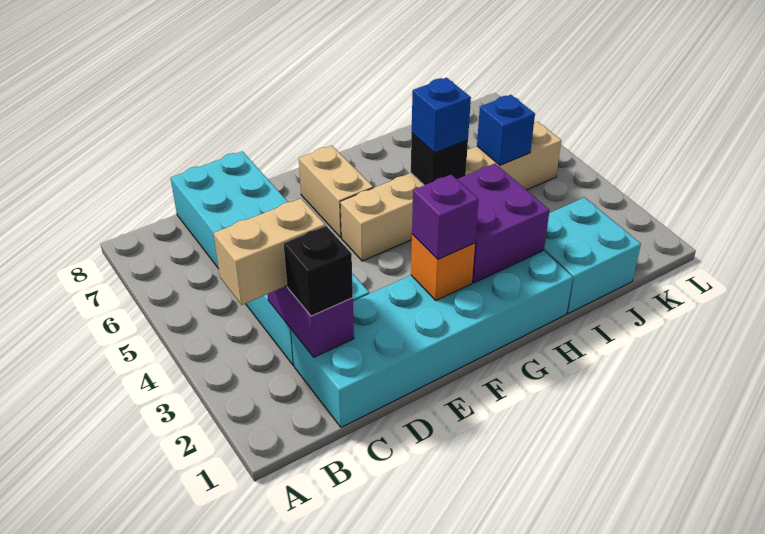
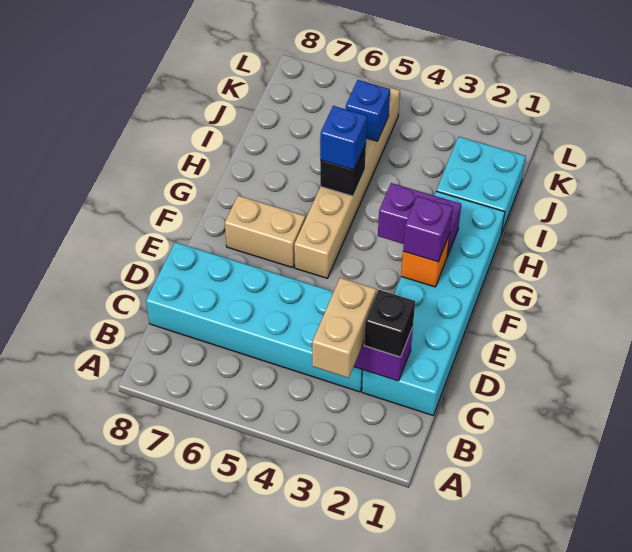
purple 2x2 brick [457,164,550,283] -> purple 1x2 brick [378,183,461,257]

